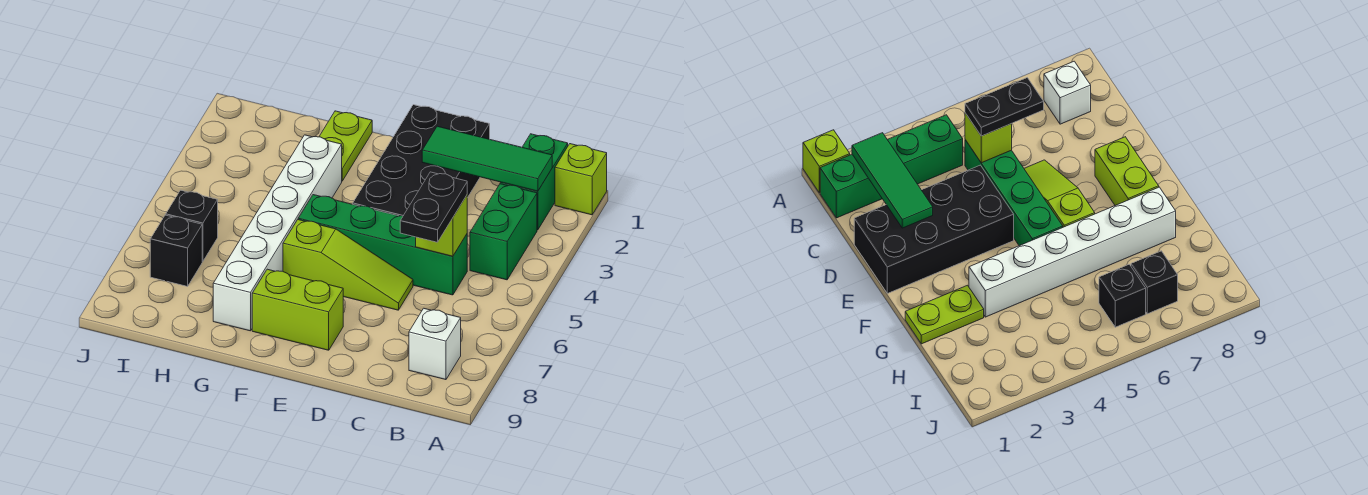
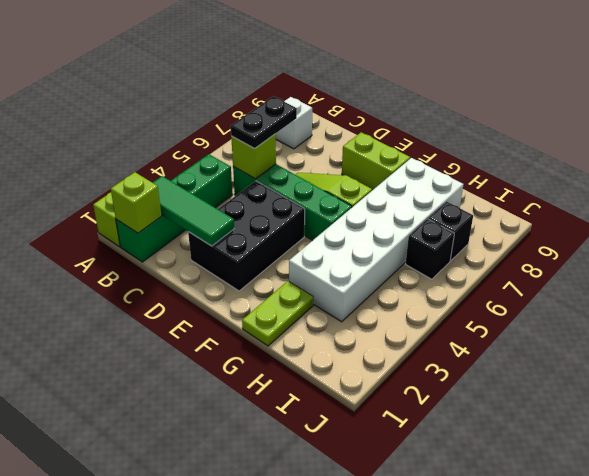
none -> lime 1x1 brick [111,172,162,233]
black 2x4 brick [353,105,490,216] -> black 2x3 brick [188,181,305,291]
white 1x6 brick [213,135,342,331] -> white 2x6 brick [289,158,464,322]

